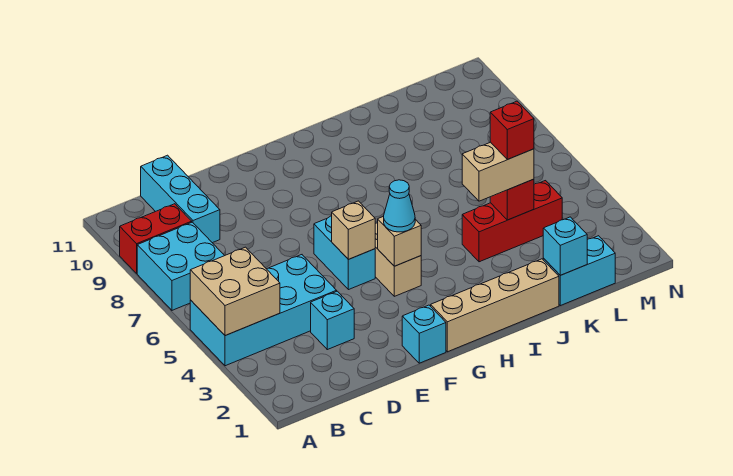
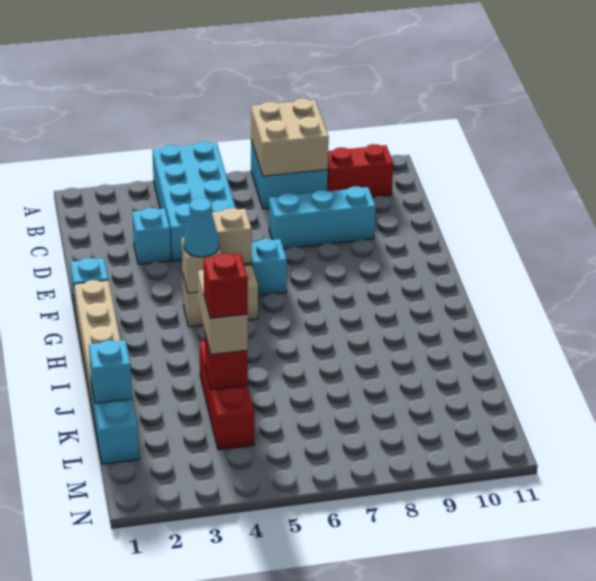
tan 2x2 brick [190,247,280,336] -> tan 2x2 brick moved to [251,99,329,176]
red 1x2 brick [120,204,192,273] -> red 1x2 brick turned to [327,144,393,197]
cyan 1x3 brick [141,155,220,243] -> cyan 1x3 brick moved to [269,186,376,249]

